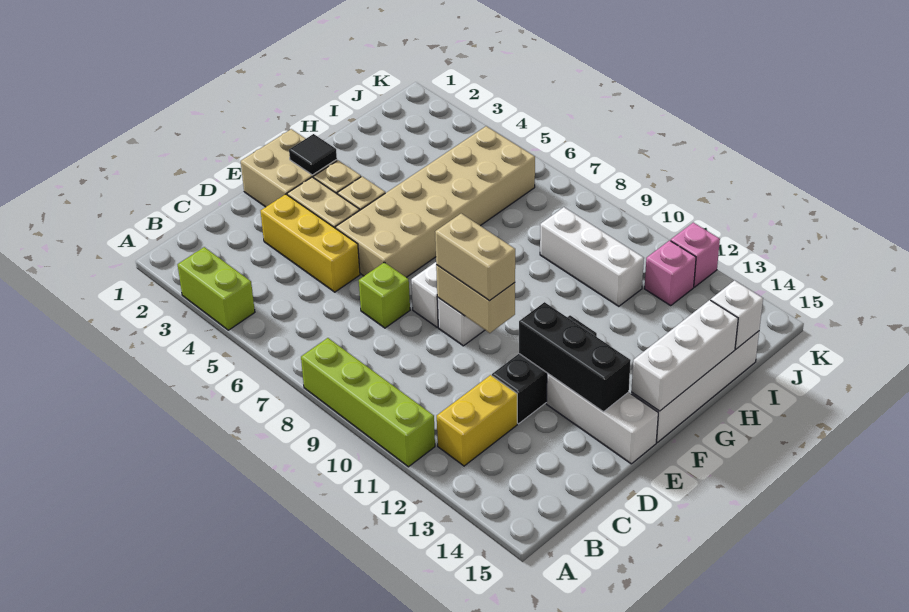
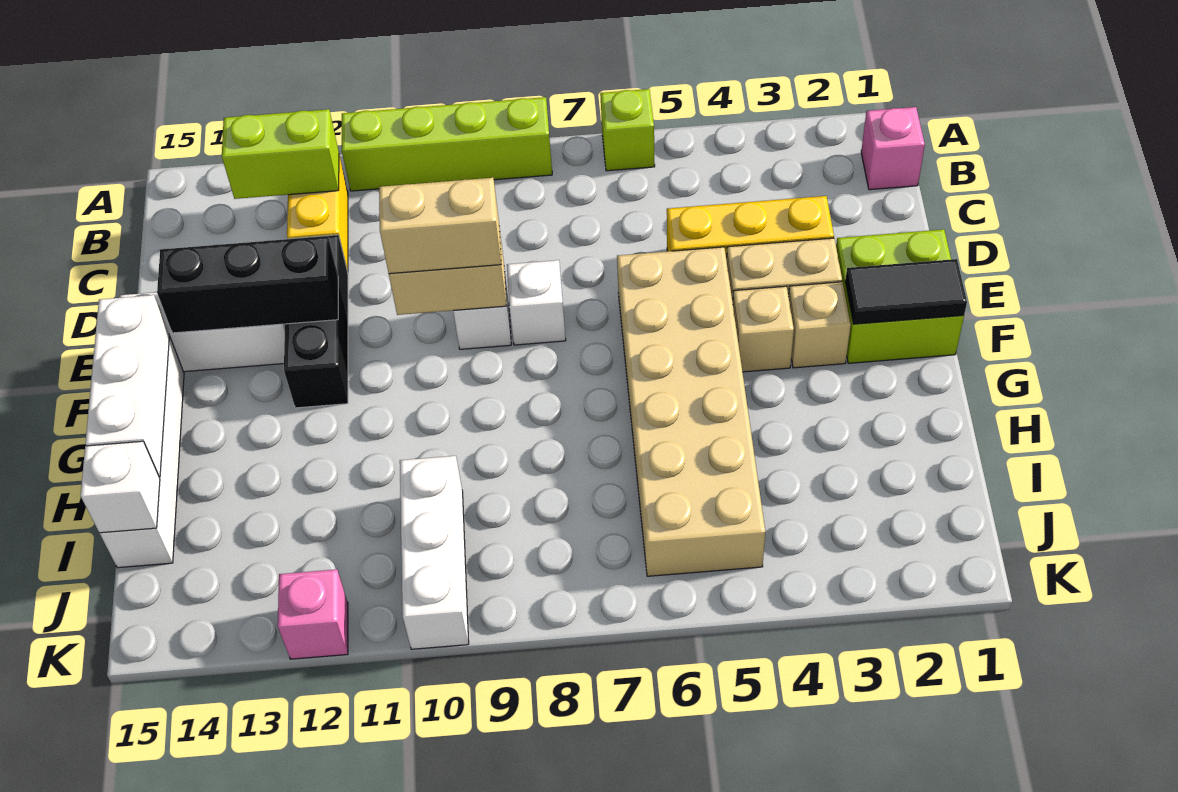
lime 1x2 brick [178,247,255,330] -> lime 1x2 brick moved to [222,109,339,199]
lime 1x1 brick [359,262,410,328] -> lime 1x1 brick moved to [600,89,655,171]
tan 2x2 brick [241,129,337,207] -> lime 2x2 brick [836,229,964,363]
black 1x1 tile [289,134,337,175] -> black 1x2 tile [845,259,967,324]
white 1x3 brick [540,207,644,306] -> white 1x3 brick turned to [400,456,469,649]
pink 1x1 brick [644,241,696,305] -> pink 1x1 brick moved to [861,107,925,190]

